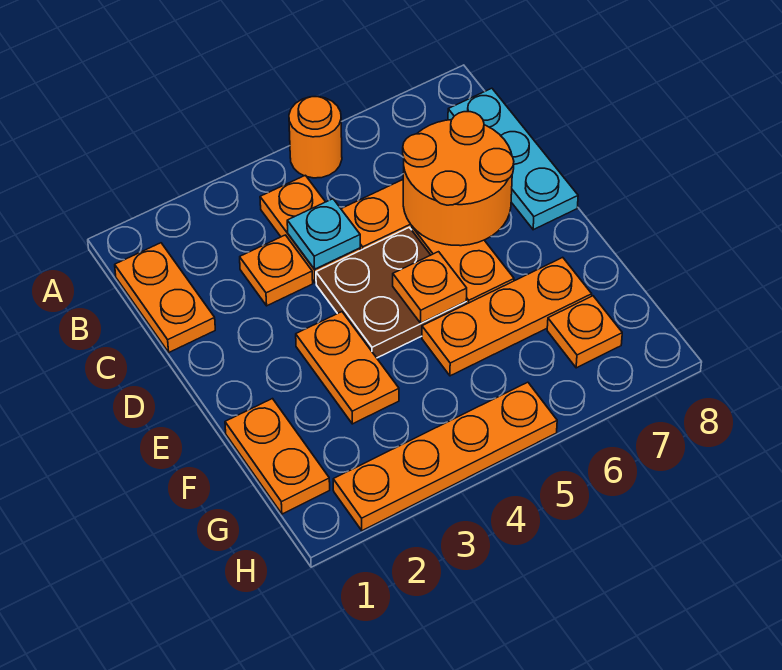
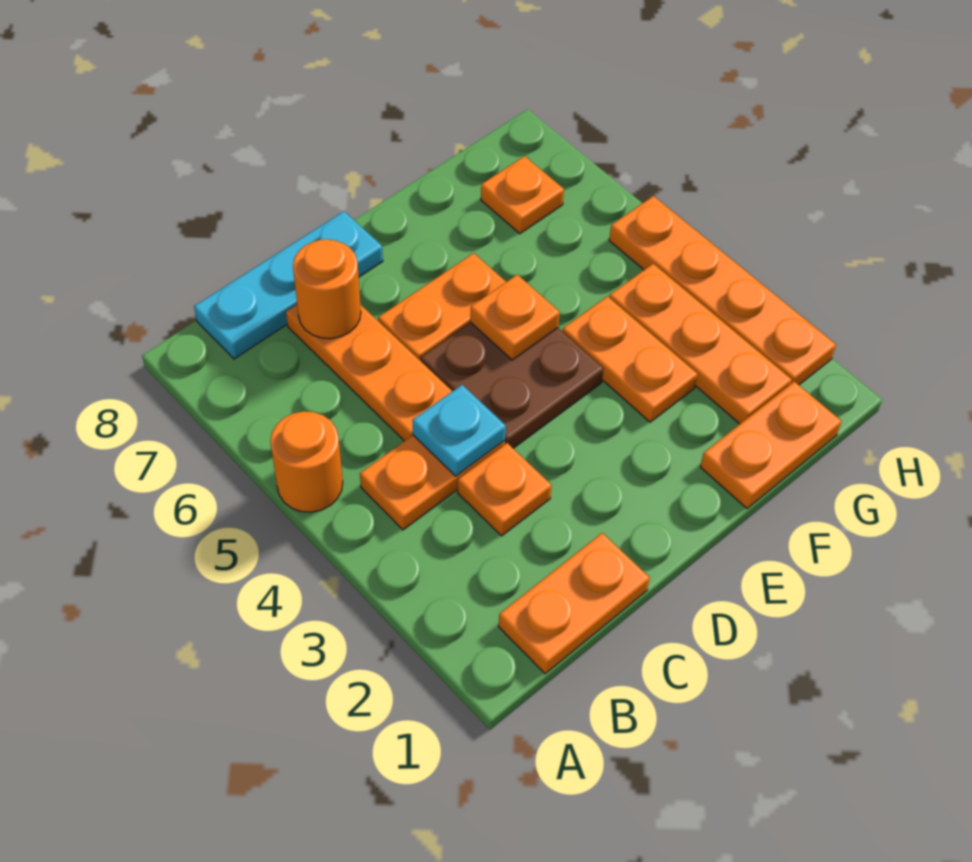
orange 2x2 round brick [403,112,514,246] -> orange 1x1 round brick [293,239,361,339]
orange 1x2 plate [296,312,399,424] -> orange 1x2 plate turned to [562,296,698,422]
orange 1x3 plate [422,257,592,376] -> orange 1x3 plate moved to [609,264,792,424]

